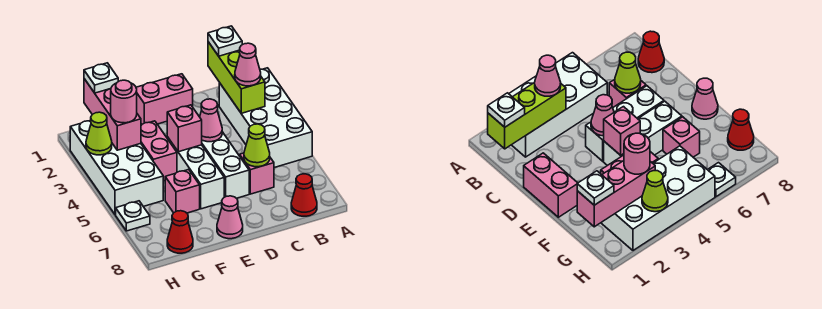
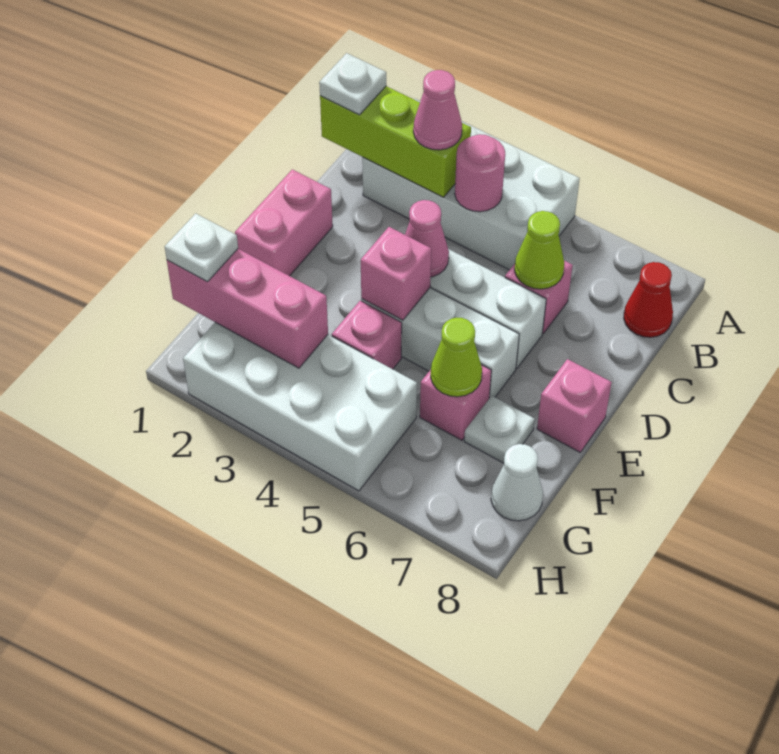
pink 1x1 cone [217,196,243,239] -> pink 1x1 brick [537,359,612,452]
pink 1x2 brick [141,121,177,181] -> pink 1x1 brick [332,301,402,369]
pink 1x1 round brick [111,80,137,123] -> pink 1x1 round brick moved to [455,134,505,212]
red 1x1 cone [167,211,193,253] -> white 1x1 cone [491,444,543,521]
lime 1x1 cone [86,112,112,155] -> lime 1x1 cone moved to [431,318,482,397]
white 1x1 plate [116,201,150,231] -> white 1x1 plate moved to [464,396,535,463]

